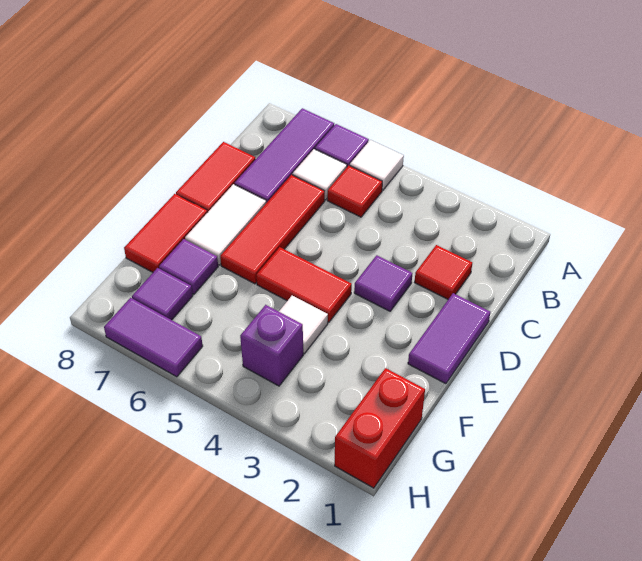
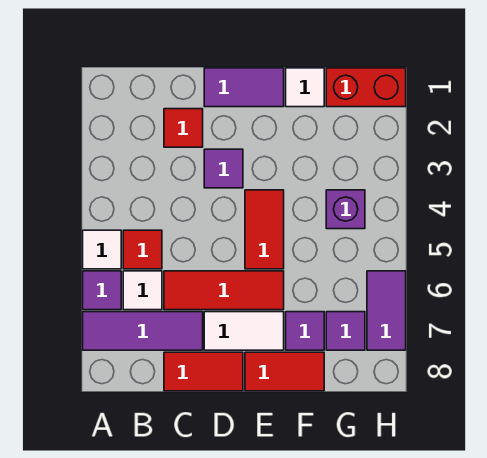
white 1x1 tile [279,296,328,354] -> white 1x1 tile moved to [286,68,324,107]

